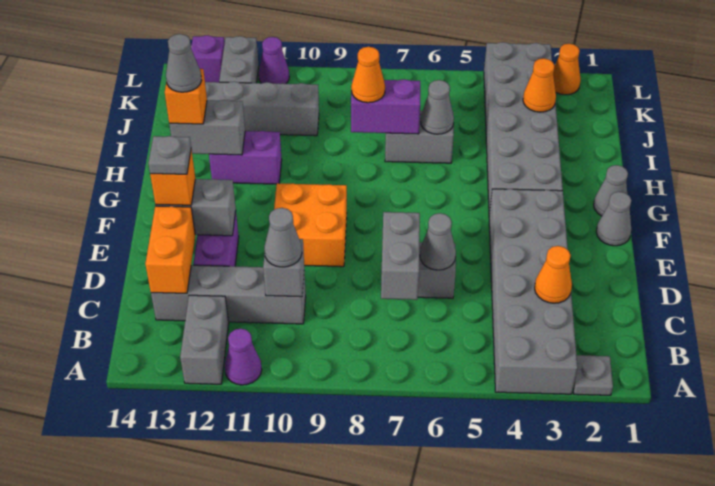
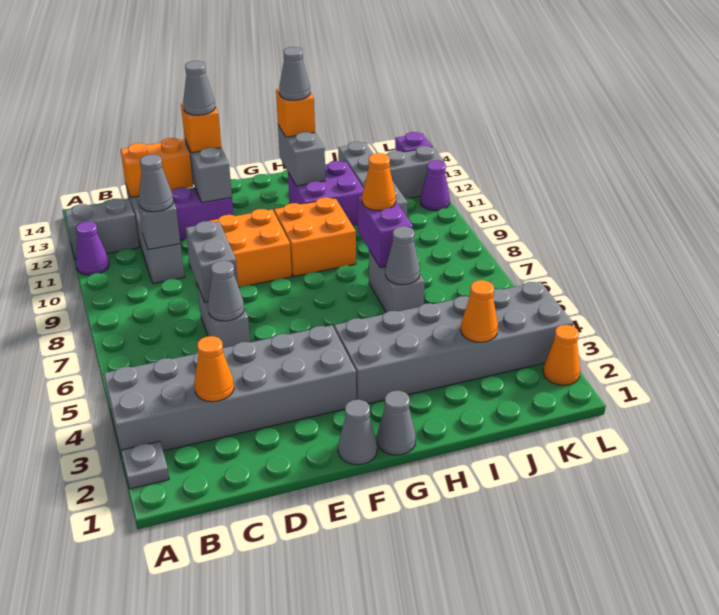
grey 1x2 brick [381,212,420,300] -> grey 1x2 brick turned to [186,221,238,302]
grey 1x1 plate [148,136,191,174] -> grey 1x1 cone [183,61,215,115]
none -> orange 2x2 brick [274,197,356,277]
purple 1x2 brick [209,131,282,184] -> purple 2x2 brick [288,161,364,225]

